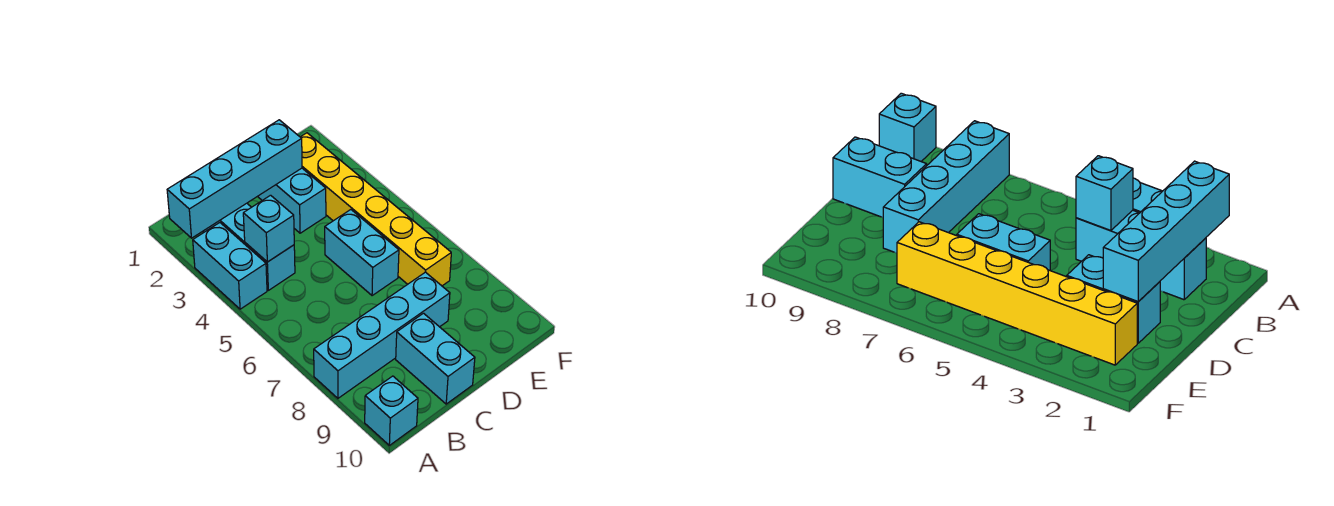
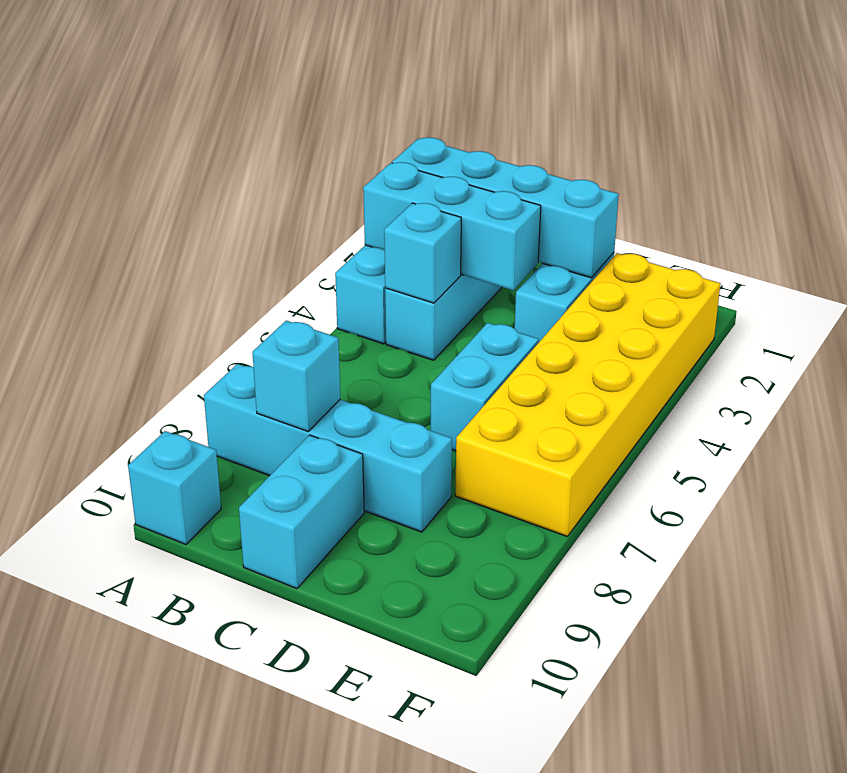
none -> cyan 1x3 brick [363,162,541,290]
none -> cyan 1x1 brick [252,320,340,431]
yellow 1x6 brick [301,133,451,286] -> yellow 2x6 brick [455,253,720,536]

